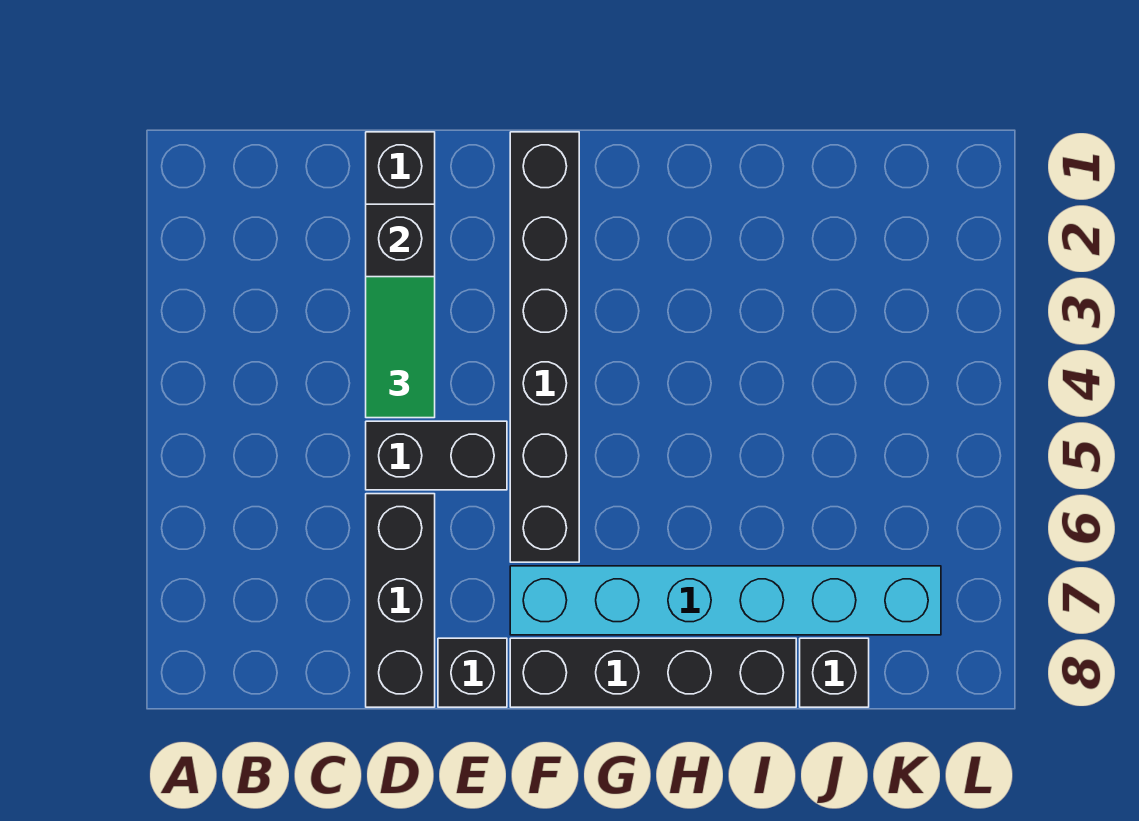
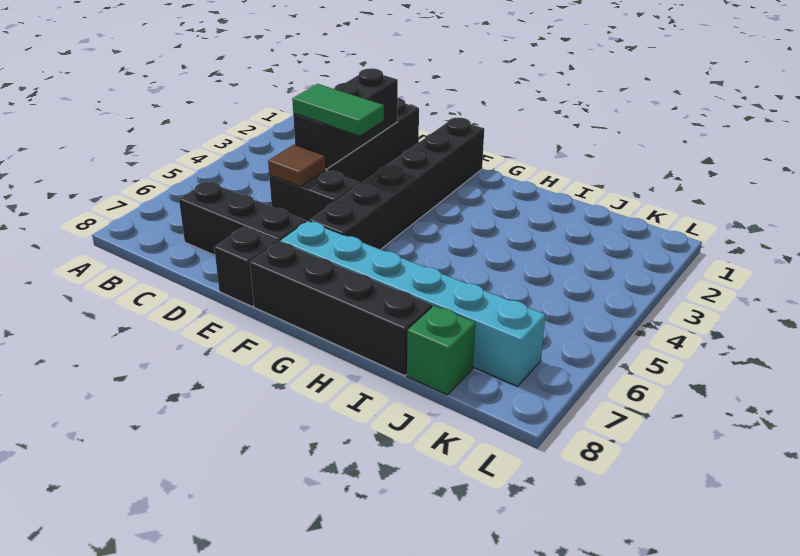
green 1x2 tile [366,277,435,418] -> green 1x2 tile turned to [292,84,384,136]
none -> brown 1x1 tile [268,145,326,187]
black 1x3 brick [366,494,435,707] -> black 1x3 brick turned to [179,182,306,255]
black 1x1 brick [800,638,869,707] -> green 1x1 brick [407,306,475,395]

